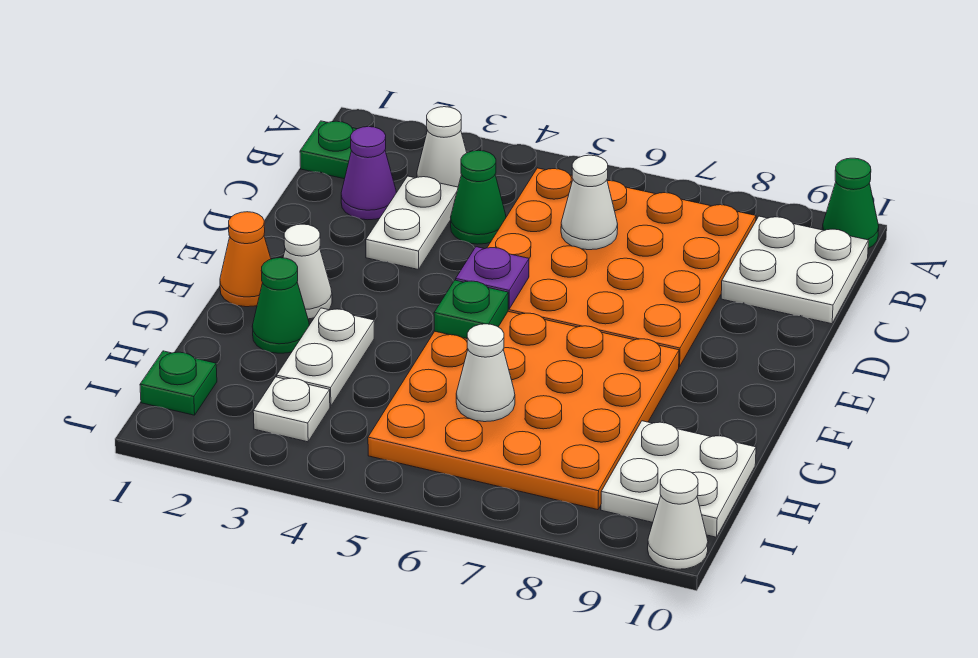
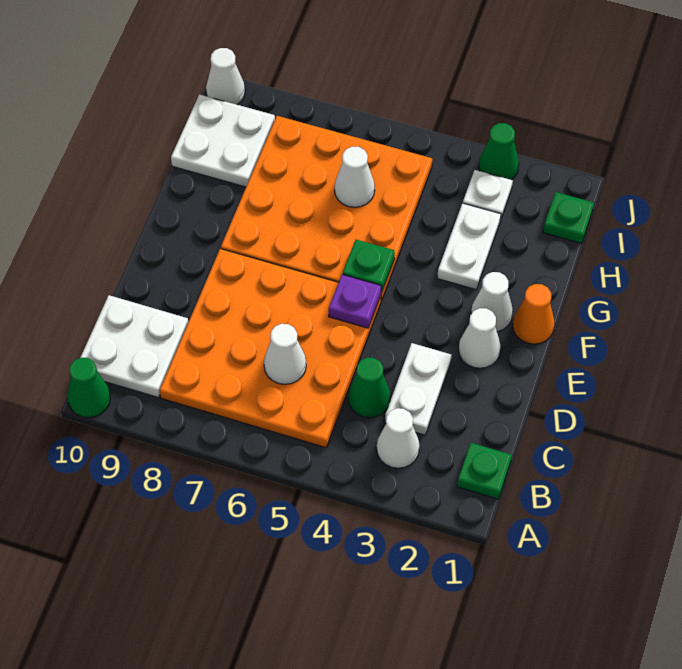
purple 1x1 cone [341,127,396,220] -> none
none -> white 1x1 cone [459,308,501,368]
green 1x1 cone [252,258,309,353] -> green 1x1 cone moved to [479,123,519,180]

